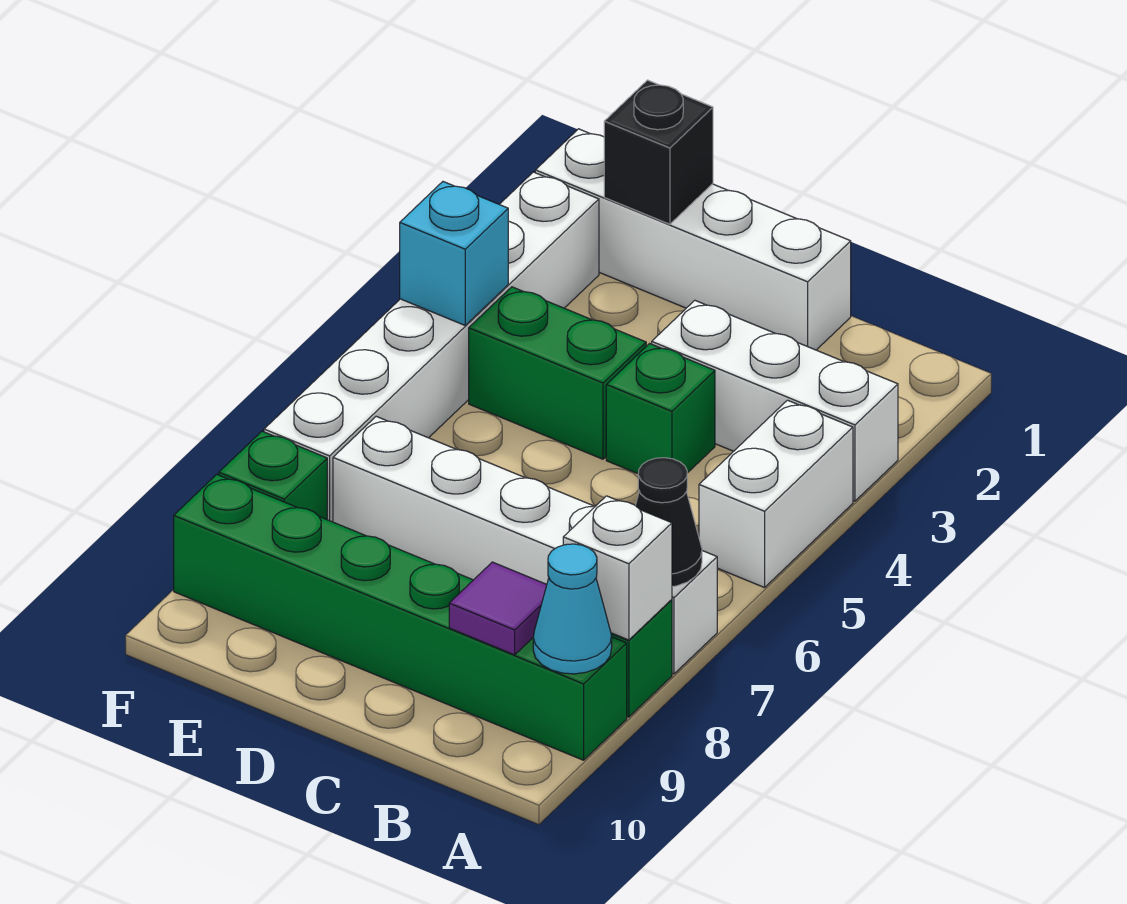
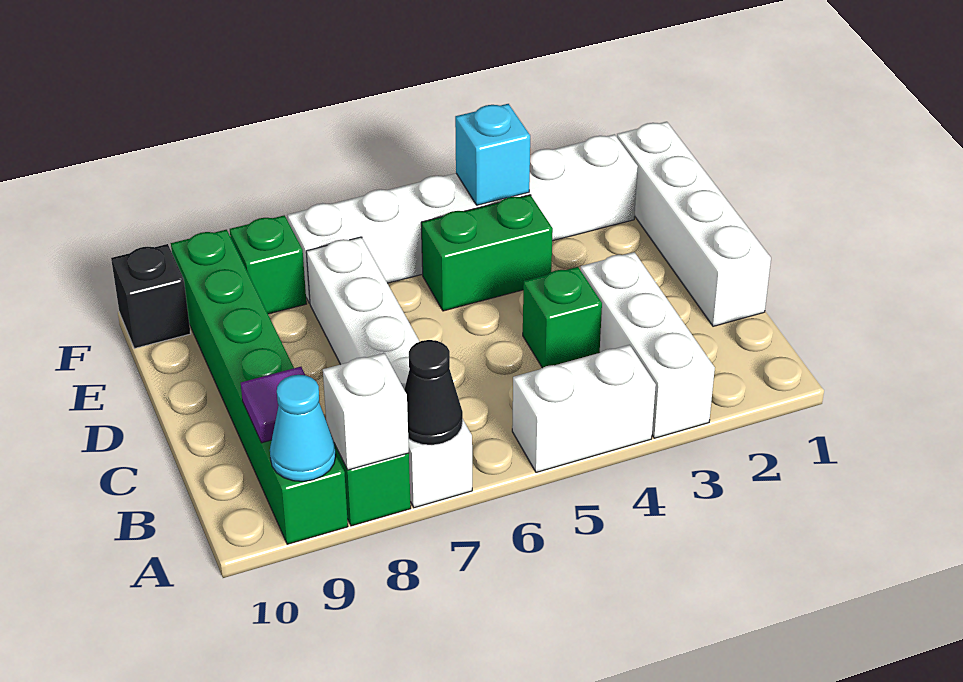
green 1x2 brick [469,287,646,459] -> green 1x2 brick turned to [421,195,553,311]
black 1x1 brick [604,80,713,224] -> black 1x1 brick moved to [111,244,191,349]

